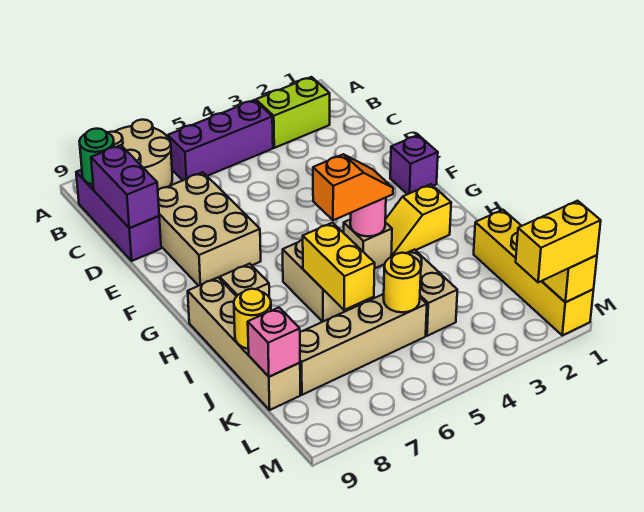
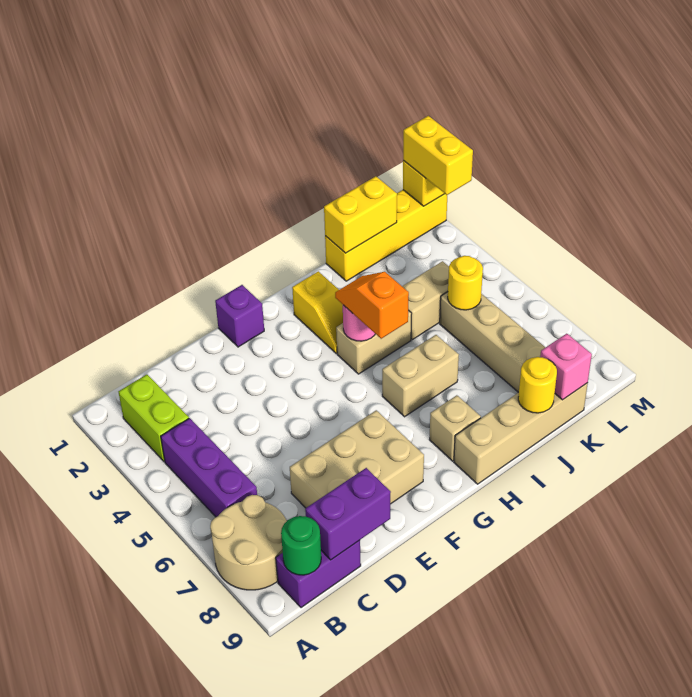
purple 1x3 brick [76,170,161,261] -> purple 1x2 brick [276,540,361,608]
tan 1x1 brick [344,219,392,268] -> tan 1x2 brick [336,310,412,374]
yellow 1x2 brick [303,223,375,310] -> yellow 1x2 brick moved to [324,176,397,253]

